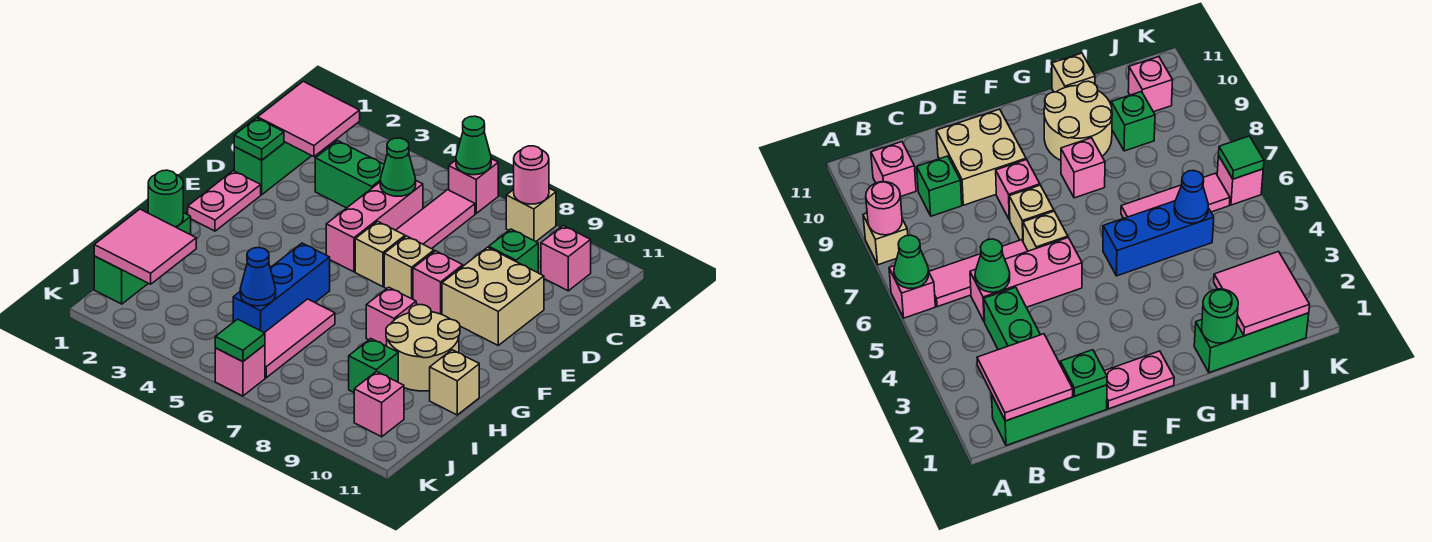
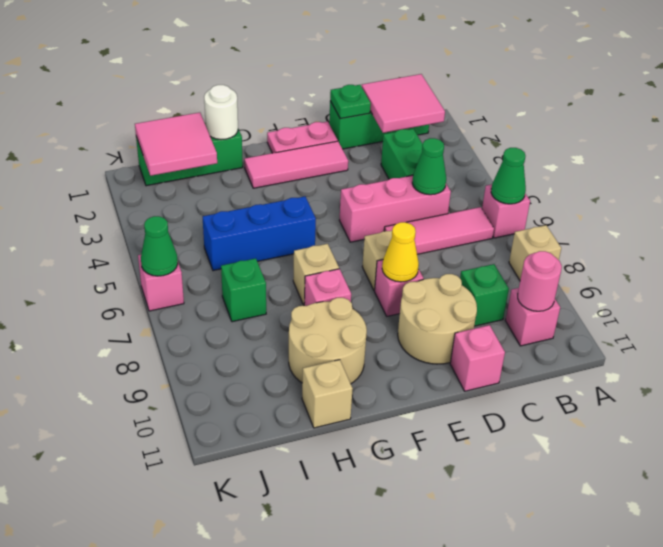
pink 1x1 round brick [514,146,549,204] -> pink 1x1 round brick moved to [518,251,562,311]
tan 2x2 brick [442,247,544,345] -> tan 2x2 round brick [398,274,477,364]
tan 1x1 brick [355,221,405,287] -> tan 1x1 brick moved to [293,244,339,305]
none -> yellow 1x1 cone [382,222,419,282]
green 1x1 round brick [148,170,183,227] -> white 1x1 round brick [204,85,238,140]
pink 1x3 tile [265,299,335,378] -> pink 1x3 tile moved to [244,141,348,188]
blue 1x1 cone [240,248,276,306] -> none
green 1x1 brick [349,339,398,392] -> green 1x1 brick moved to [221,258,266,322]
pink 1x1 brick [354,371,404,437] -> pink 1x1 brick moved to [450,325,505,391]
green 1x1 tile [215,319,265,361] -> green 1x1 cone [141,216,178,276]

